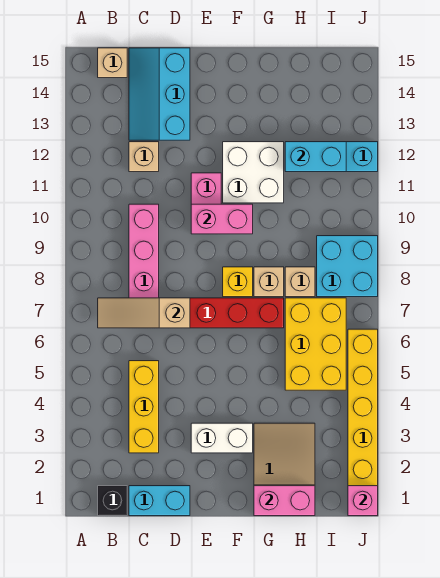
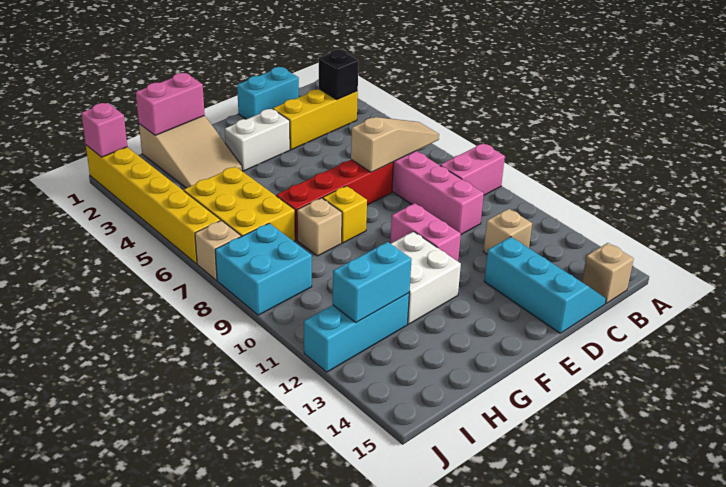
black 1x1 brick [98,486,127,516] -> black 1x1 brick moved to [319,49,358,100]
yellow 1x3 brick [129,361,159,453] -> yellow 1x3 brick turned to [273,89,358,150]
pink 1x2 brick [191,204,253,234] -> pink 1x2 brick moved to [440,143,505,195]
tan 1x1 brick [285,267,315,297] -> tan 1x1 brick moved to [195,220,241,280]

